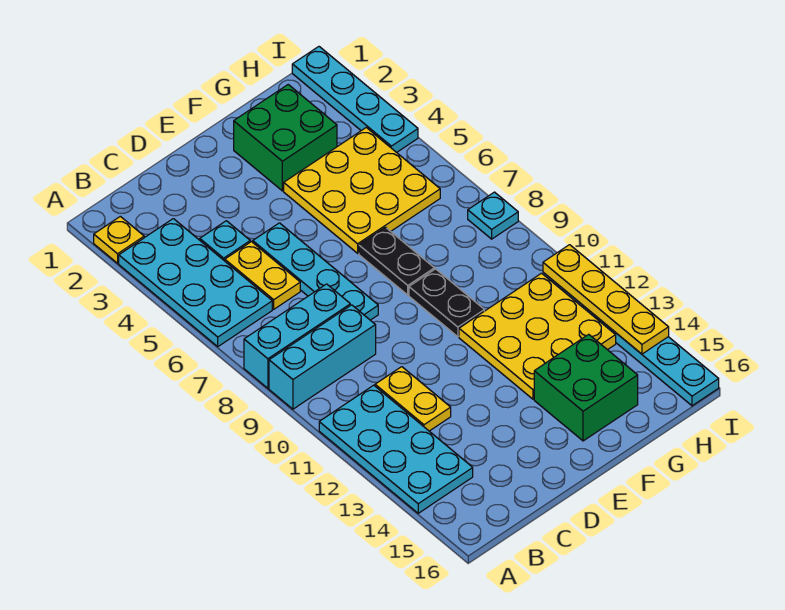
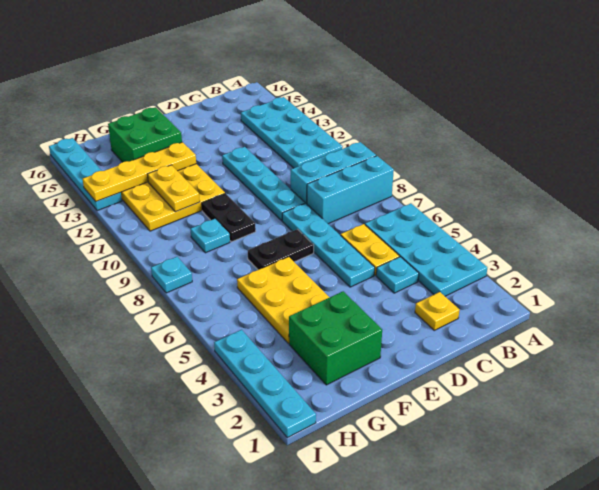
yellow 1x1 plate [94,216,144,263] -> yellow 1x1 plate moved to [415,292,460,330]
yellow 1x2 plate [375,367,451,431] -> yellow 1x2 plate moved to [147,165,200,212]
none -> cyan 1x4 plate [222,147,305,221]
yellow 3x3 plate [284,128,440,253] -> yellow 2x3 plate [237,257,329,344]
black 1x2 plate [359,227,434,295] -> black 1x2 plate turned to [247,229,314,270]
none -> cyan 1x1 plate [190,219,230,253]
yellow 1x4 plate [543,245,669,354] -> yellow 1x4 plate turned to [83,142,196,201]

